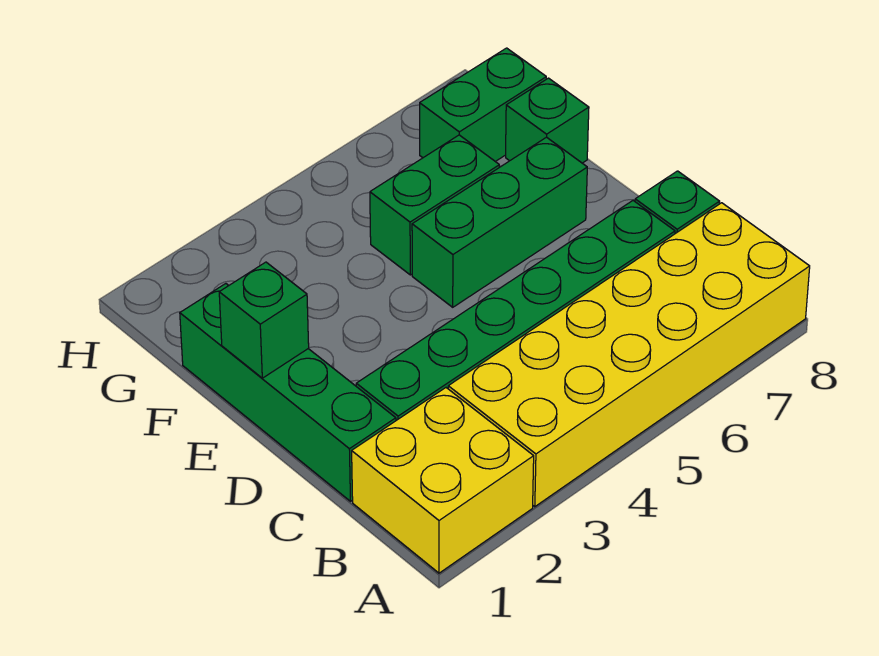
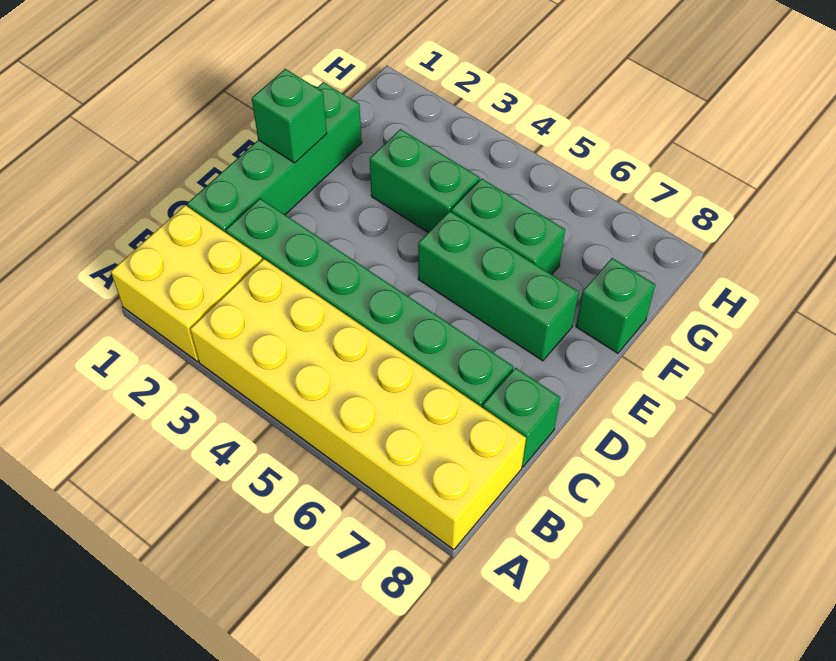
green 1x2 brick [420,48,546,162] -> green 1x2 brick moved to [370,129,480,233]

